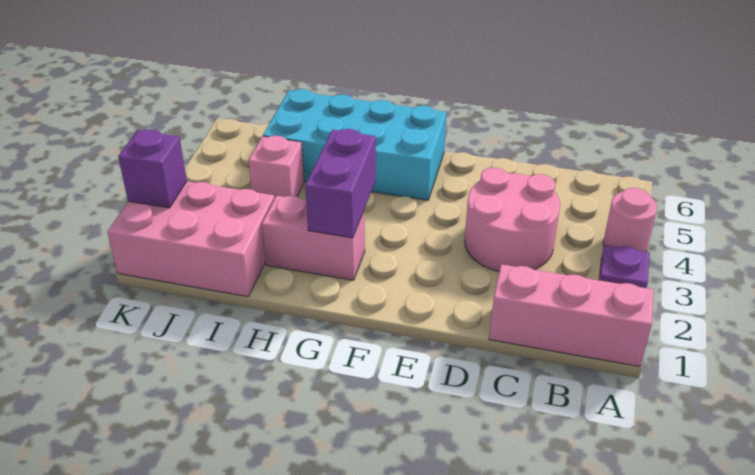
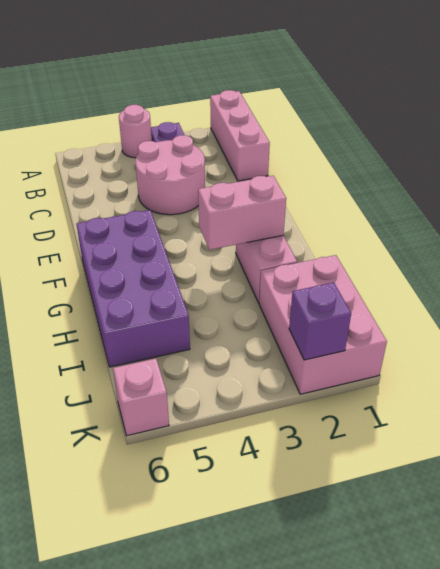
cyan 2x4 brick [263,89,446,200] -> purple 2x4 brick [76,210,190,367]
purple 1x2 brick [305,129,376,238] -> pink 1x2 brick [198,176,286,250]
pink 1x1 brick [249,136,304,199] -> pink 1x1 brick moved to [113,359,169,436]

